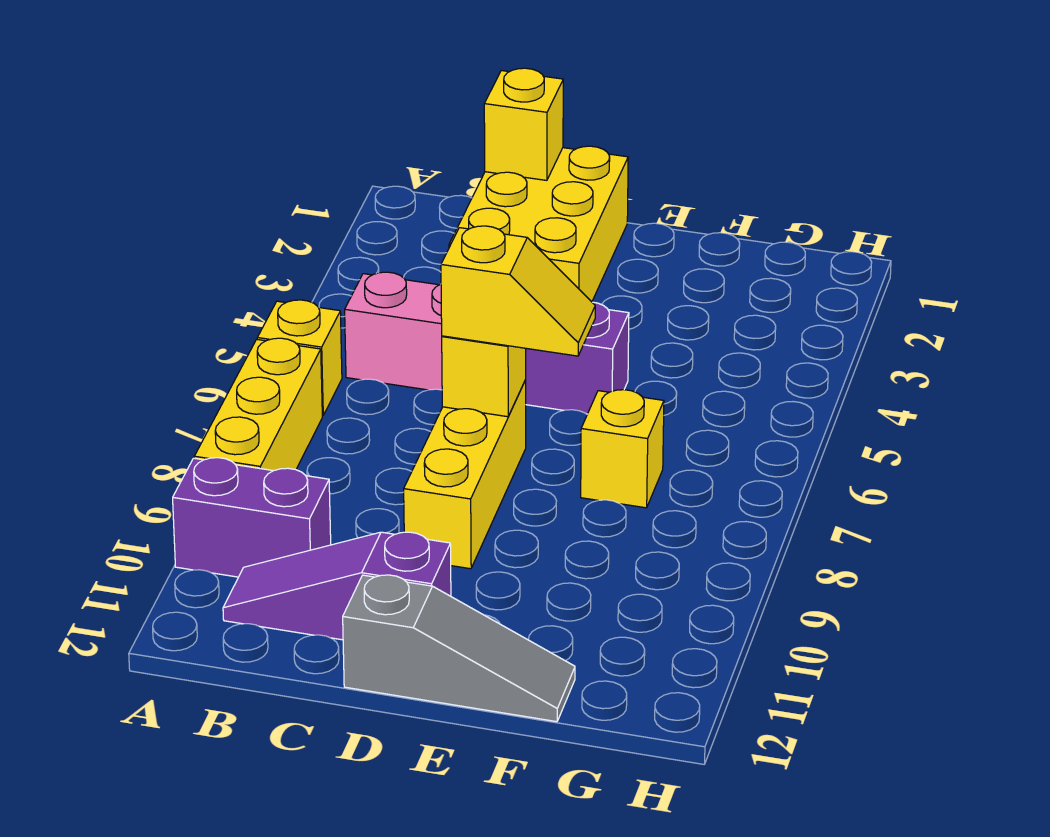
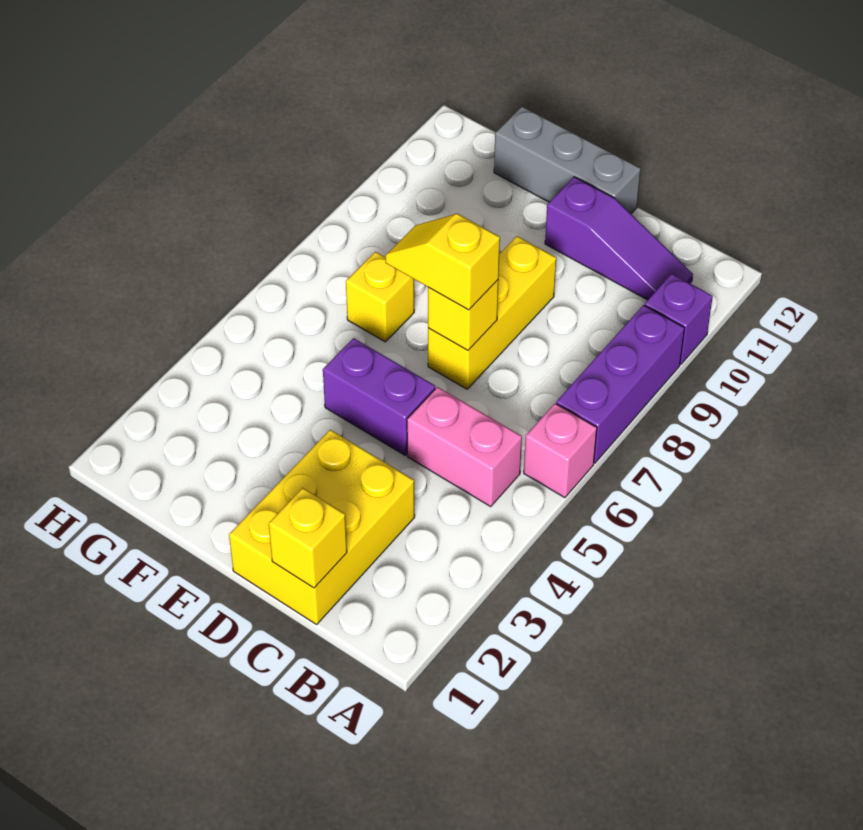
yellow 1x1 brick [257,300,342,416] -> pink 1x1 brick [524,404,597,498]
yellow 1x3 brick [194,338,322,471] -> purple 1x3 brick [556,305,685,463]
purple 1x2 brick [173,458,331,577] -> purple 1x1 brick [645,274,713,364]
grey 1x3 slope [343,575,575,722] -> grey 1x3 brick [494,107,641,214]

